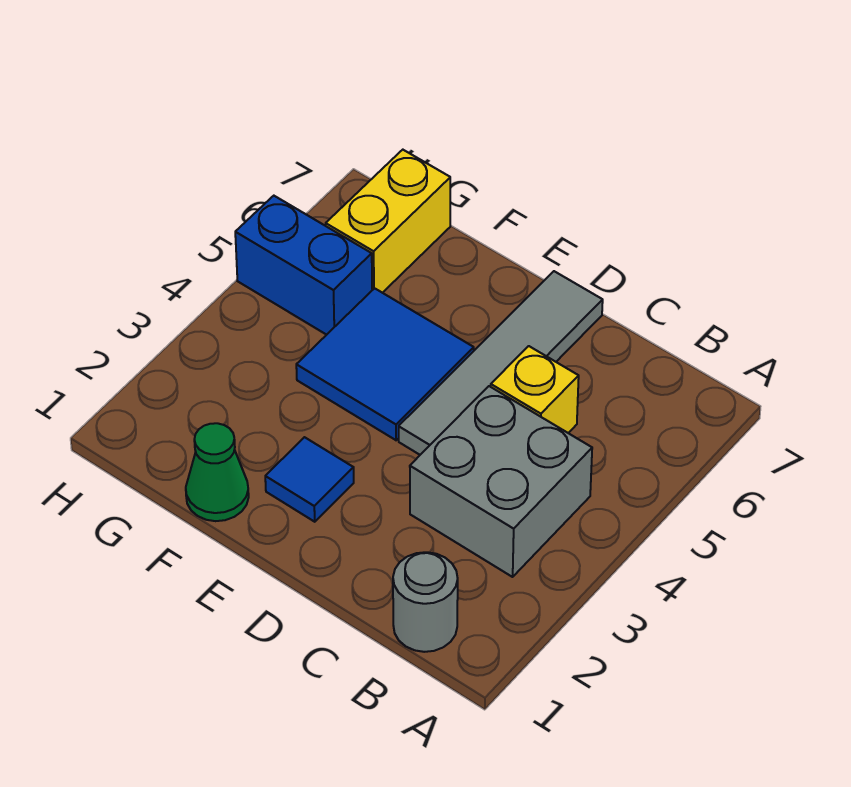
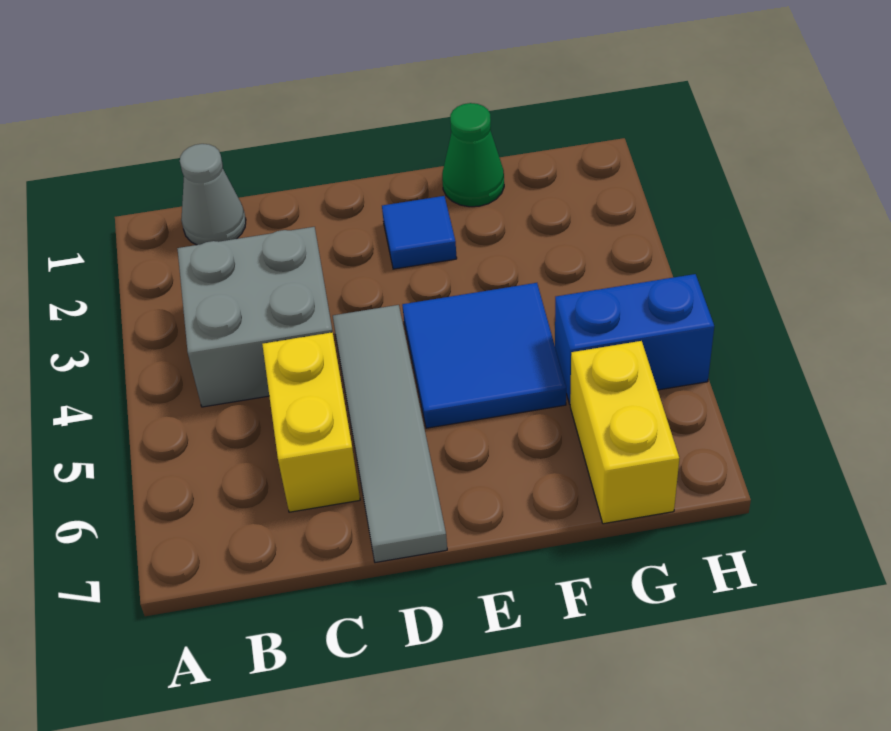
grey 1x1 round brick [393,552,458,652] -> grey 1x1 cone [180,144,246,245]
yellow 1x1 brick [491,346,579,433] -> yellow 1x2 brick [262,332,360,512]

